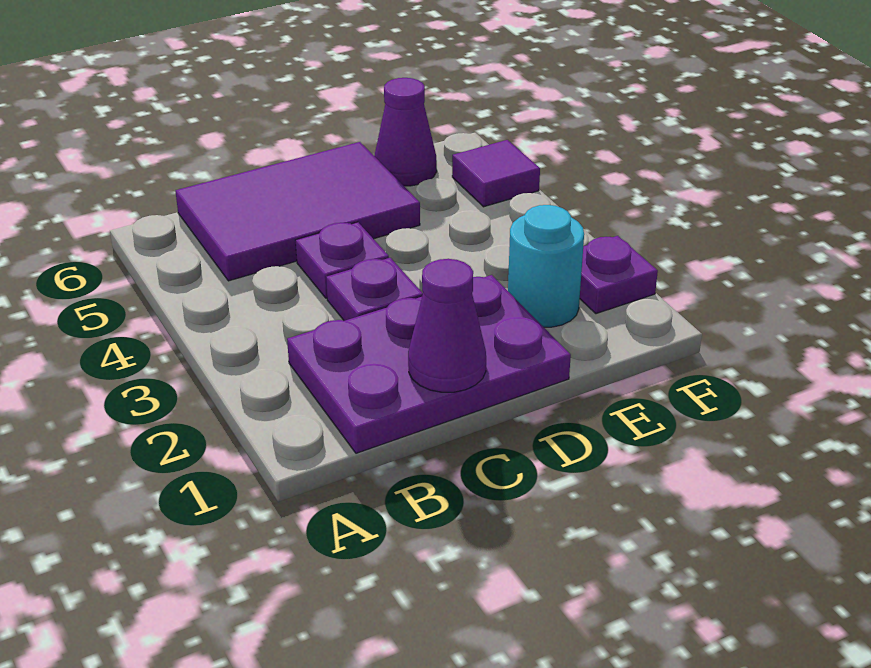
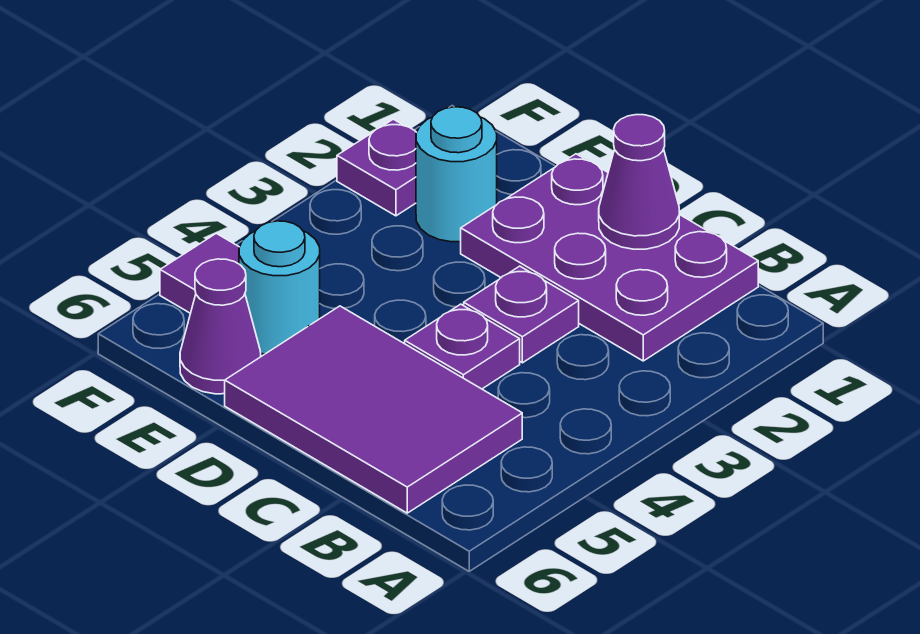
none -> cyan 1x1 round brick [239,221,320,354]

